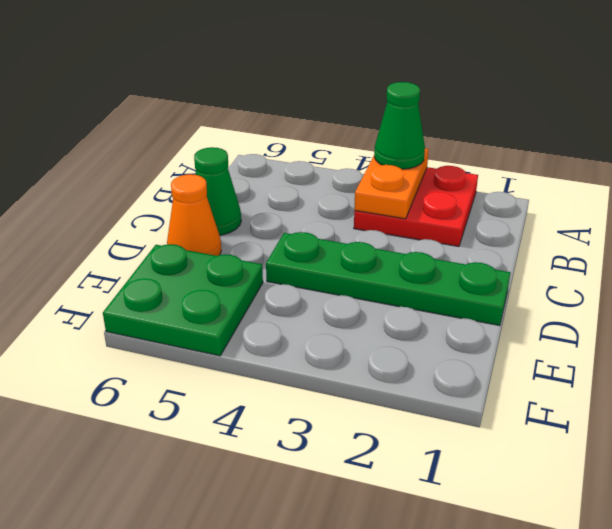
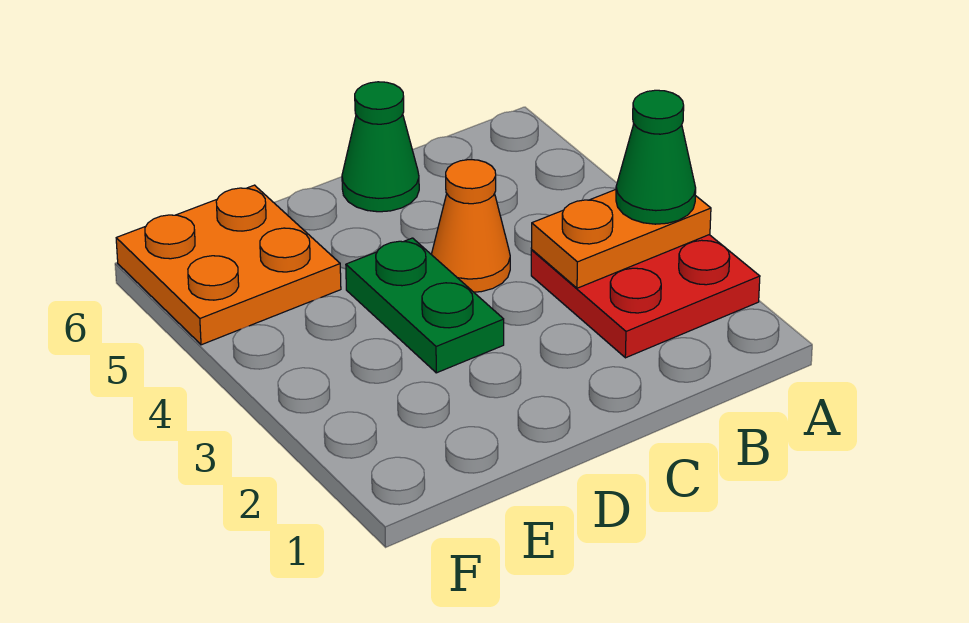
green 1x4 plate [266,232,510,326] -> green 1x2 plate [346,238,504,373]
orange 1x1 cone [167,174,221,256] -> orange 1x1 cone moved to [431,160,510,292]
green 2x2 plate [103,244,263,356] -> orange 2x2 plate [116,185,341,345]

